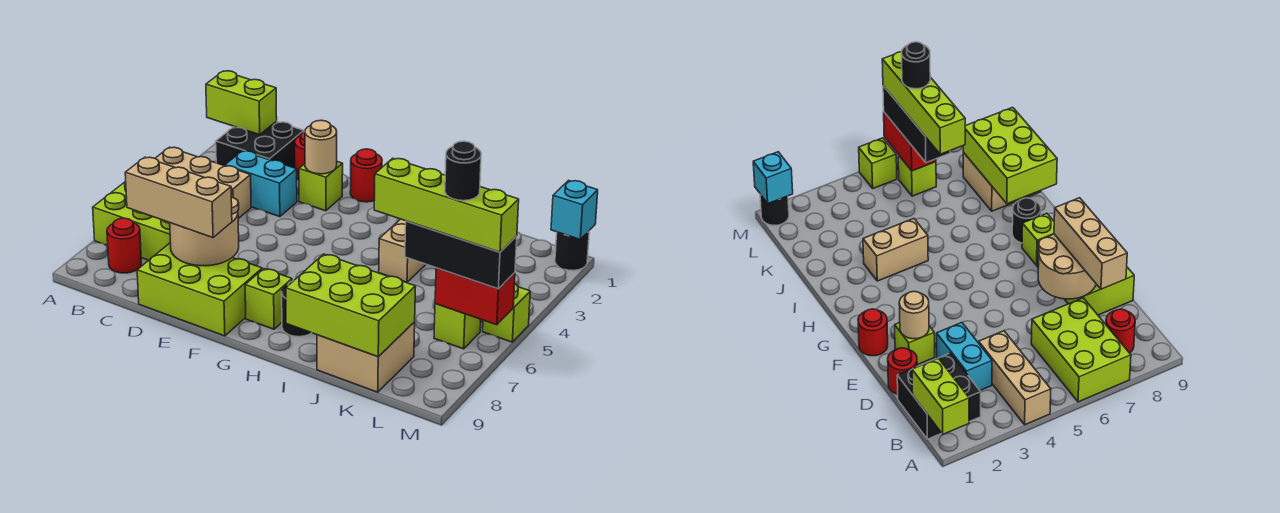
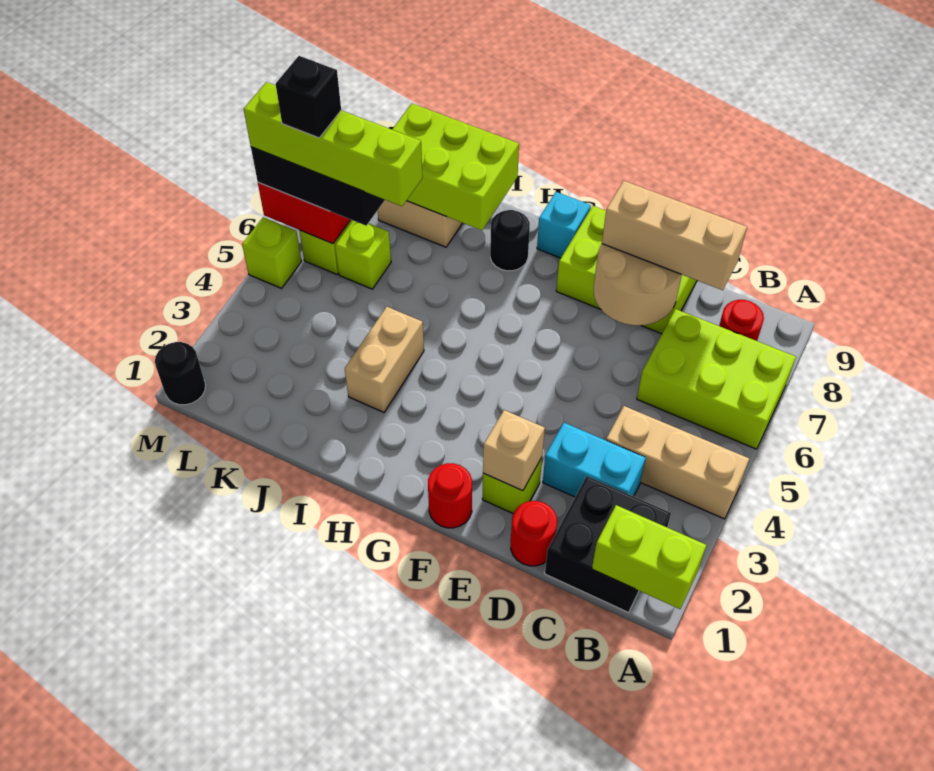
tan 1x1 round brick [305,120,337,174] -> tan 1x1 brick [483,410,545,491]
lime 1x1 brick [245,269,292,329] -> lime 1x1 brick moved to [335,221,391,289]
black 1x1 round brick [445,141,481,201] -> black 1x1 brick [276,56,341,138]
cyan 1x1 brick [551,181,598,239] -> cyan 1x1 brick moved to [537,192,591,258]

